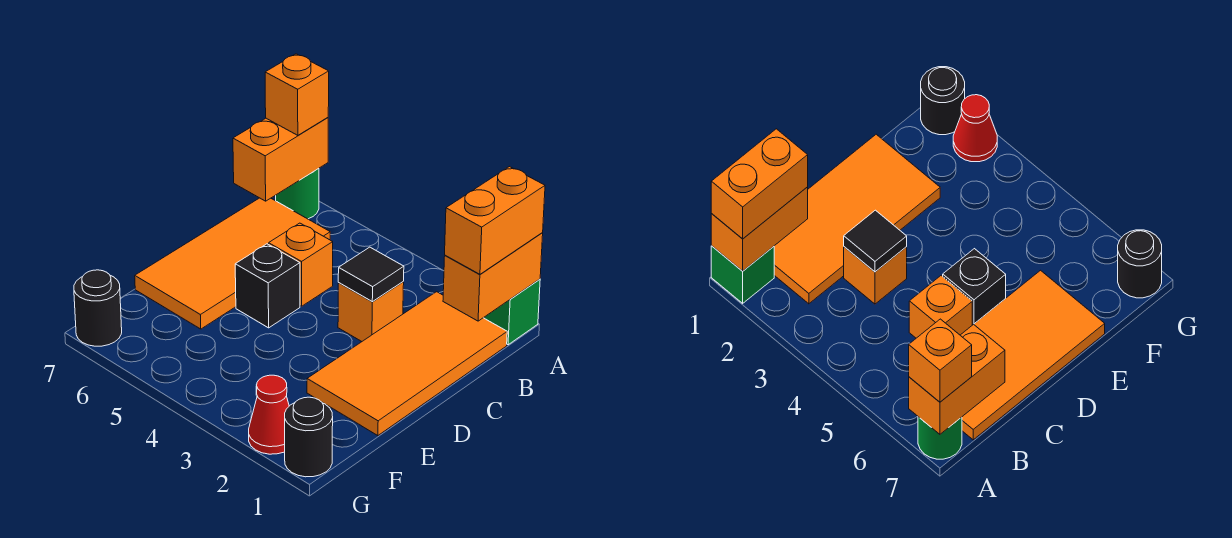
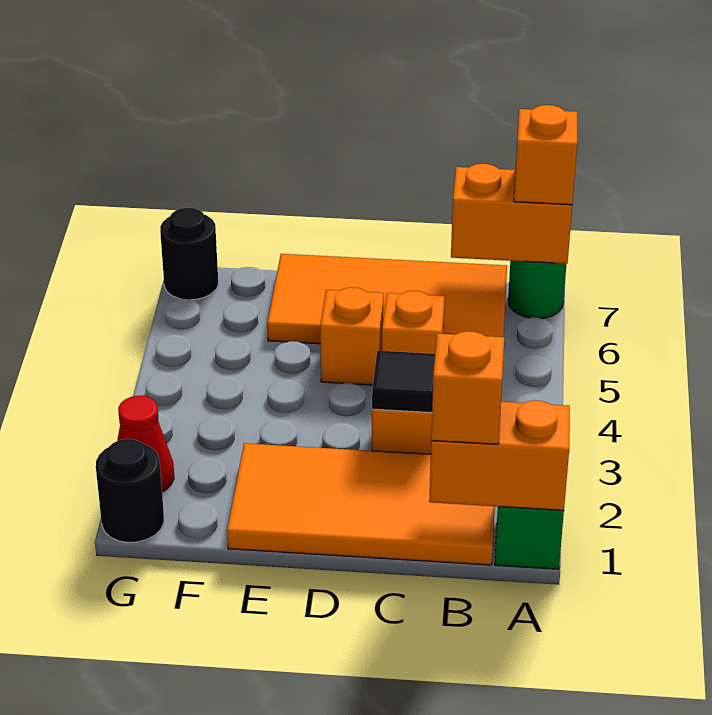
orange 1x2 brick [445,167,545,274] -> orange 1x1 brick [431,331,504,444]
black 1x1 brick [235,244,300,328] -> orange 1x1 brick [320,287,384,385]

